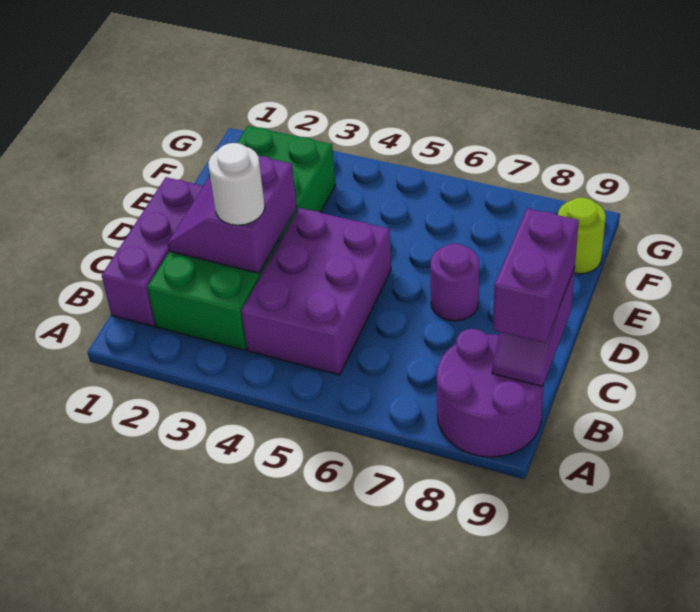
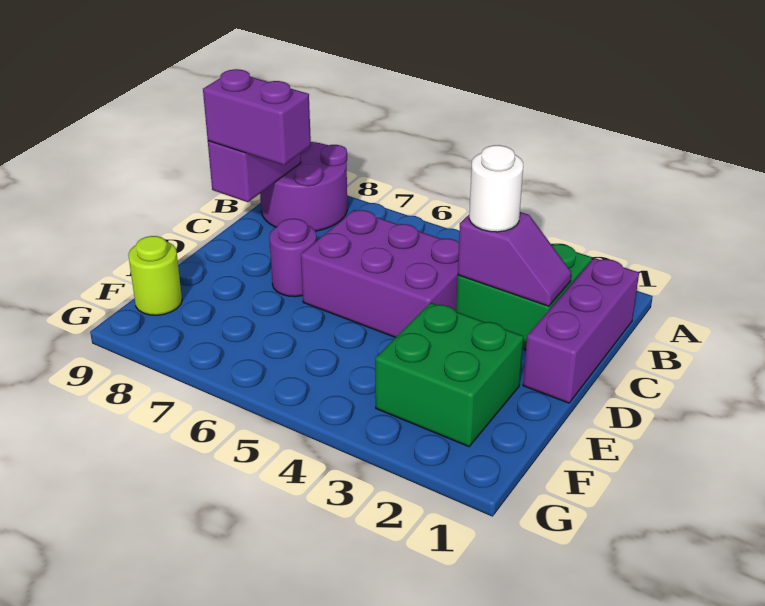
purple 2x3 brick [241,208,391,375] -> purple 2x3 brick turned to [301,210,459,338]
purple 1x2 brick [493,209,579,343] -> purple 1x2 brick turned to [203,69,311,165]
purple 2x2 slope [168,156,297,273] -> purple 1x2 slope [458,212,571,306]

